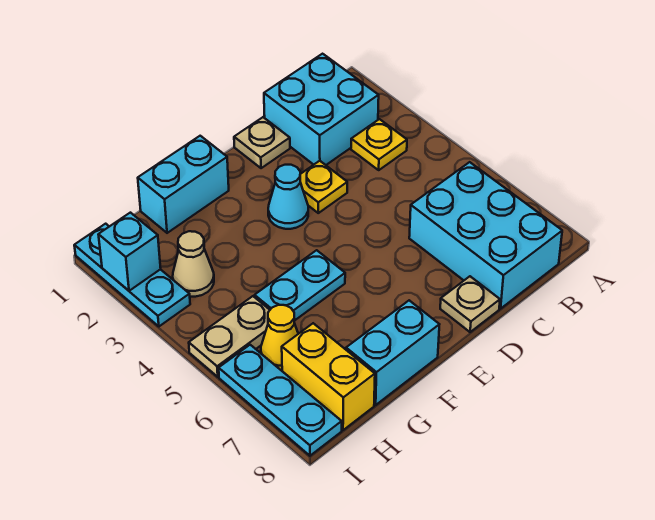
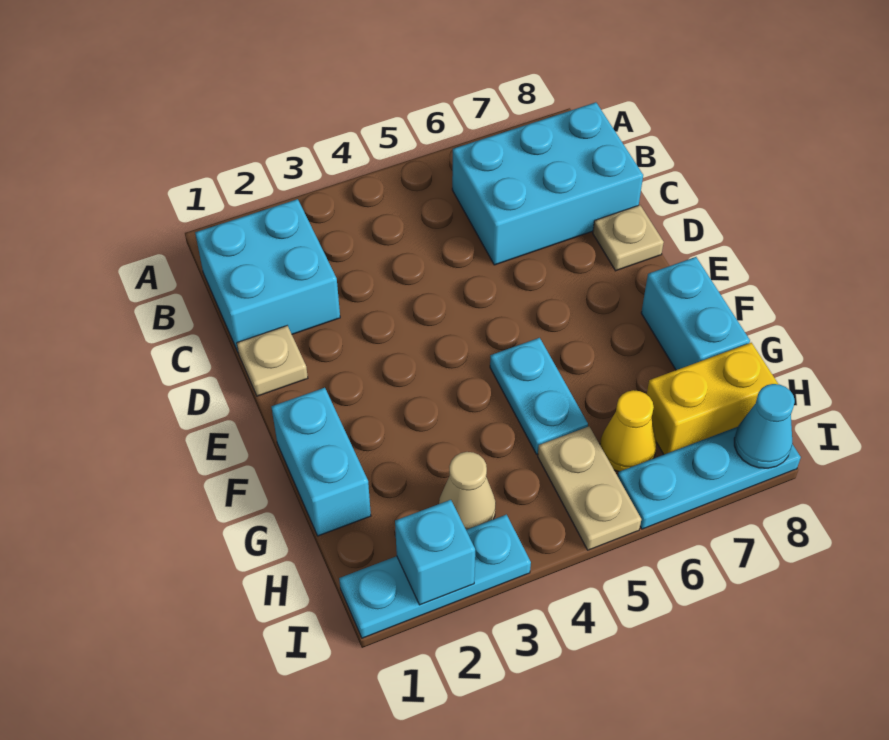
yellow 1x1 plate [351,119,407,170] -> none
yellow 1x1 plate [300,161,347,213] -> none
cyan 1x1 cone [268,165,308,229] -> cyan 1x1 cone moved to [734,384,795,468]

